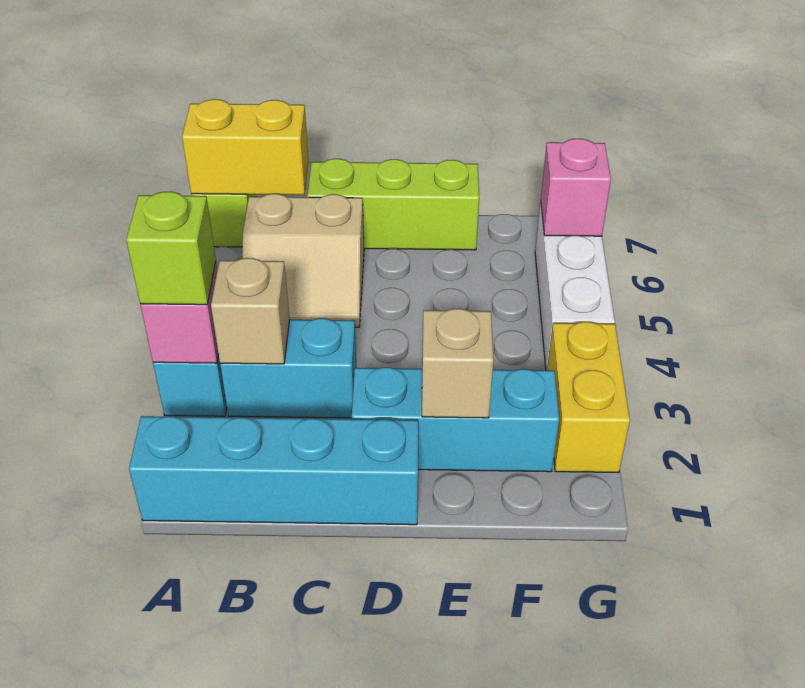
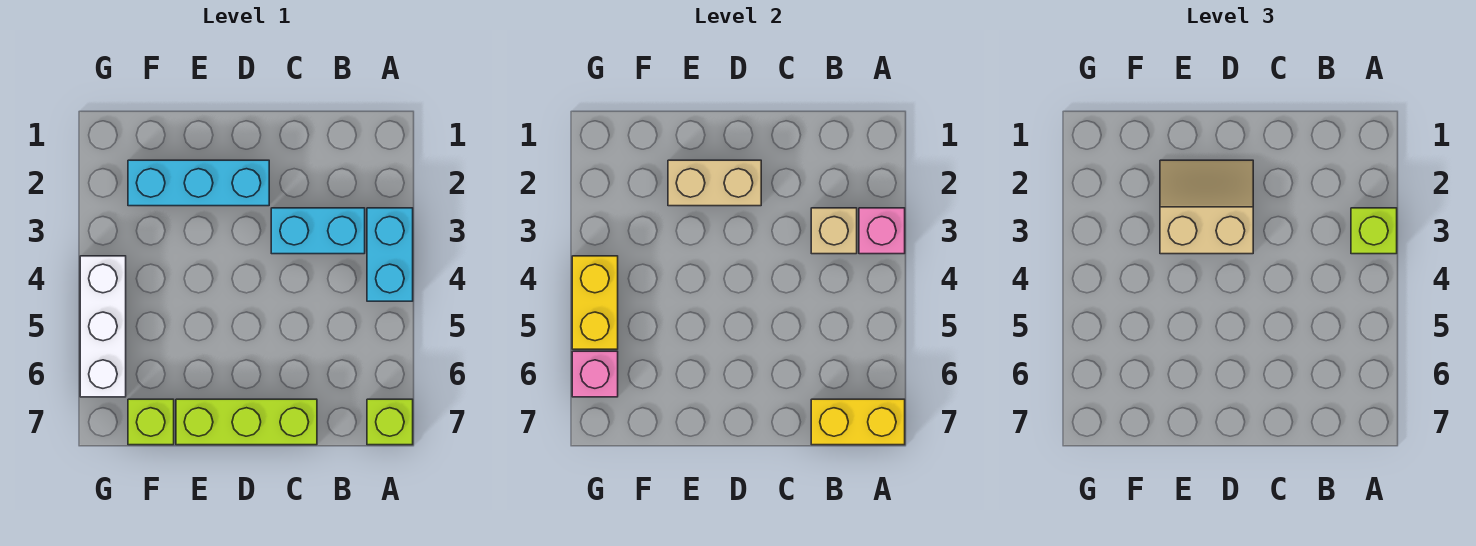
cyan 1x4 brick [129,416,418,525] -> none
tan 2x2 slope [242,194,364,327] -> tan 2x2 slope moved to [1160,160,1253,254]
tan 1x1 brick [422,309,493,418] -> tan 1x2 brick [668,160,761,206]
none -> lime 1x1 brick [128,399,174,445]
yellow 1x2 brick [547,322,630,473] -> yellow 1x2 brick moved to [572,256,618,349]

